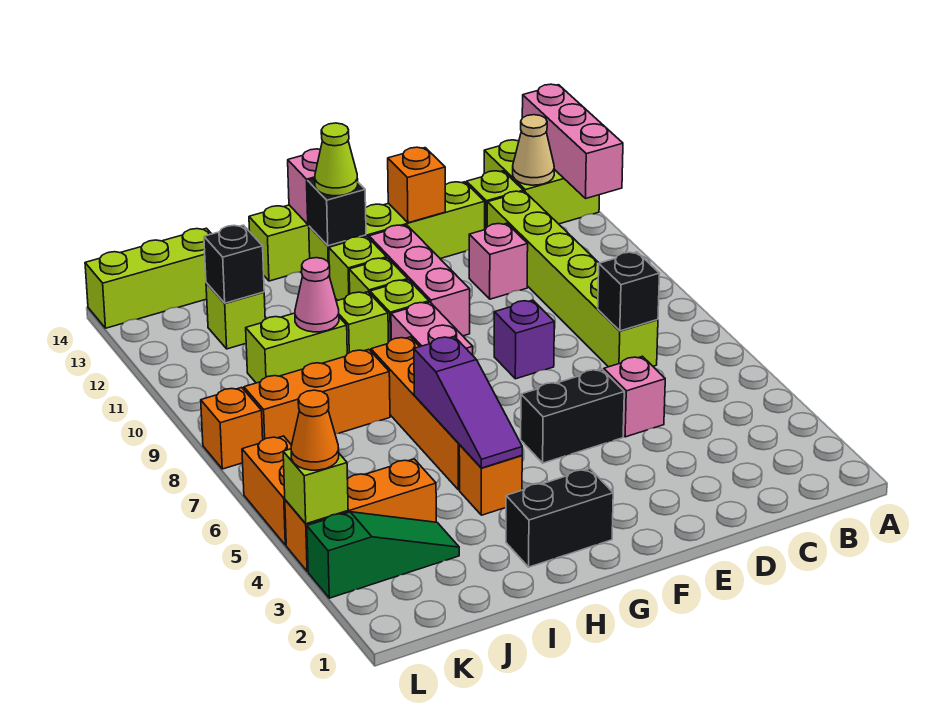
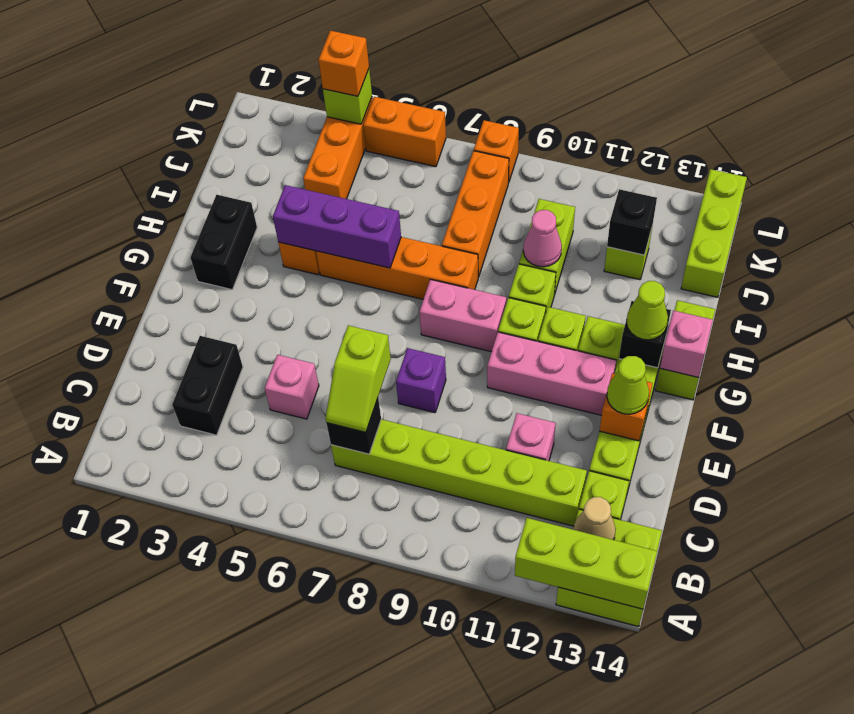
pink 1x3 brick [522,84,623,198] -> lime 1x3 brick [515,518,657,609]
none -> lime 1x2 slope [326,325,391,432]
black 1x2 brick [521,369,624,463] -> black 1x2 brick moved to [172,336,243,435]
none -> lime 1x1 cone [607,356,649,414]
purple 1x3 slope [414,337,522,468] -> purple 1x3 brick [273,185,401,268]
green 1x3 slope [307,512,459,598] -> none
orange 1x1 cone [291,390,339,470] -> orange 1x1 brick [319,31,369,96]

